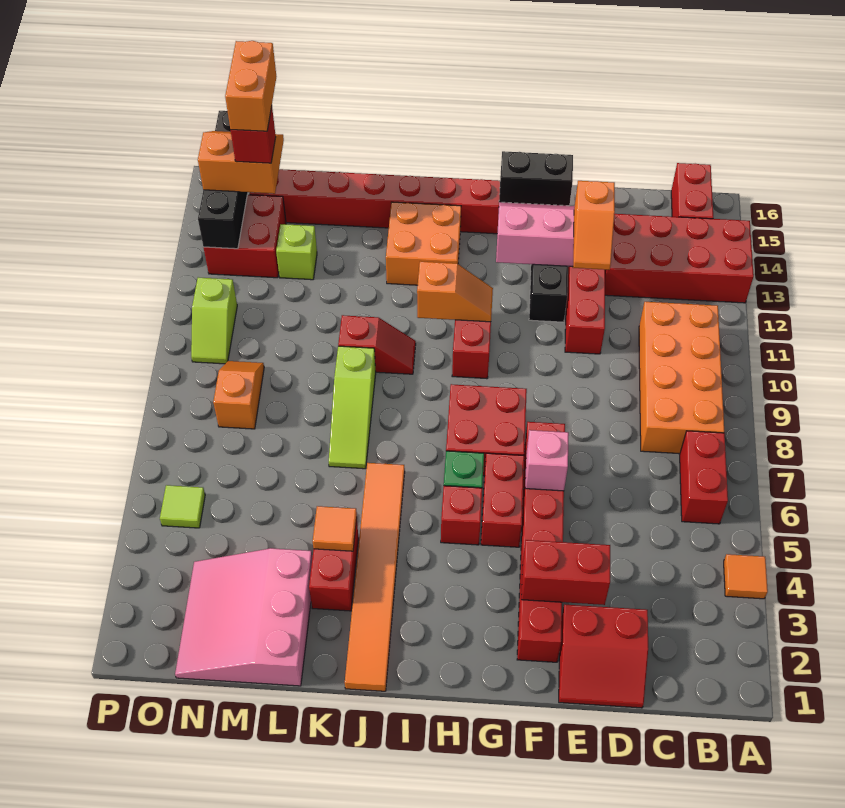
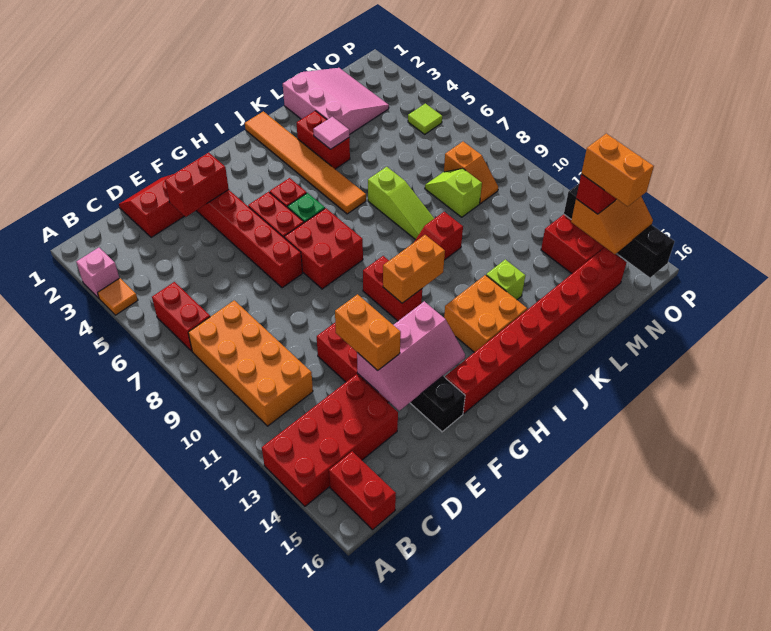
orange 1x2 slope [573,181,615,270] -> orange 1x2 brick [335,294,401,370]
pink 1x1 brick [525,430,569,491] -> pink 1x1 brick moved to [76,248,119,298]
black 1x2 brick [499,151,573,206] -> none
orange 1x2 slope [417,261,493,322] -> orange 1x2 brick [383,235,445,303]
orange 1x1 tile [313,506,357,551] -> pink 1x1 tile [313,117,349,149]
lime 1x3 slope [329,346,376,469] -> lime 1x3 slope turned to [368,167,434,240]
lime 1x1 brick [276,224,317,280] -> lime 1x1 brick moved to [486,259,525,300]
lime 1x2 slope [191,277,237,364] -> lime 1x2 slope moved to [425,169,482,217]

